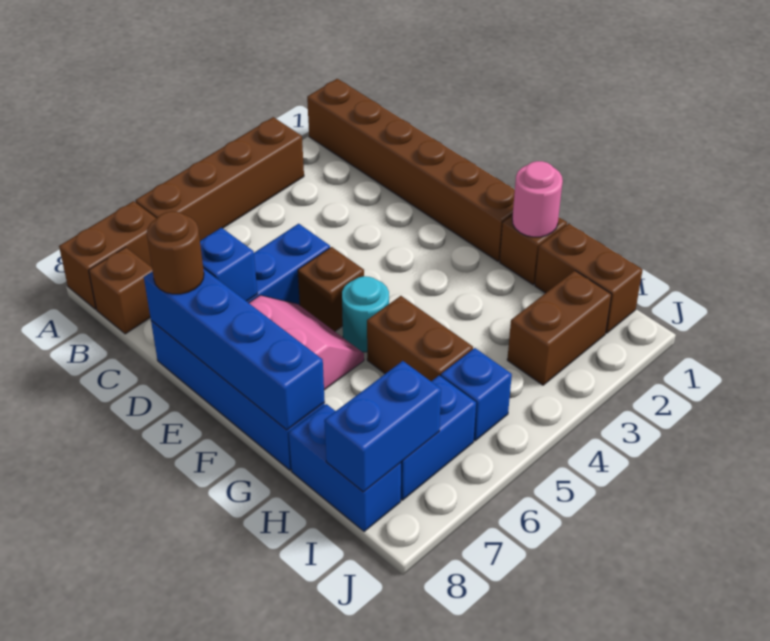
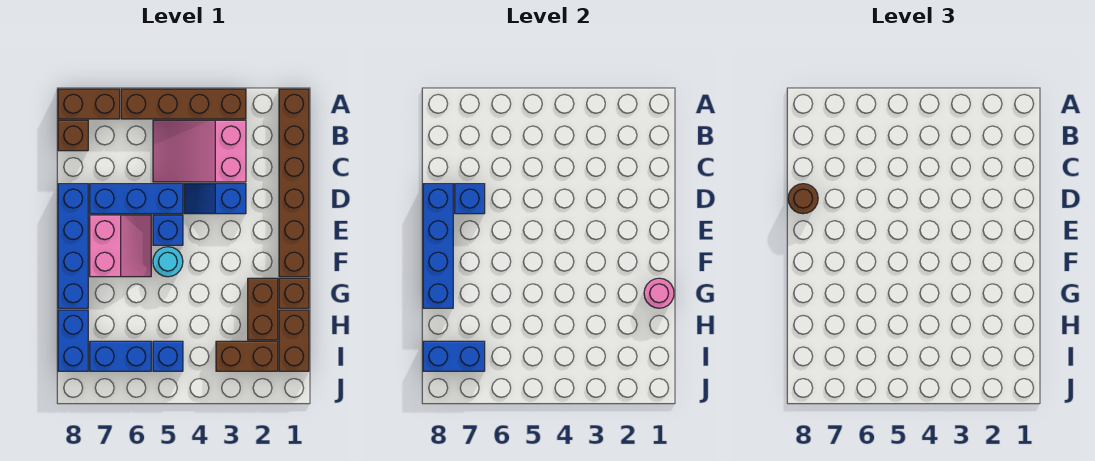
none -> pink 2x3 slope [153,120,246,182]
none -> blue 1x2 slope [184,184,246,214]
brown 1x1 brick [298,247,364,331] -> blue 1x1 brick [153,215,183,245]
brown 1x2 brick [367,296,473,381] -> brown 1x2 brick moved to [248,278,278,340]

